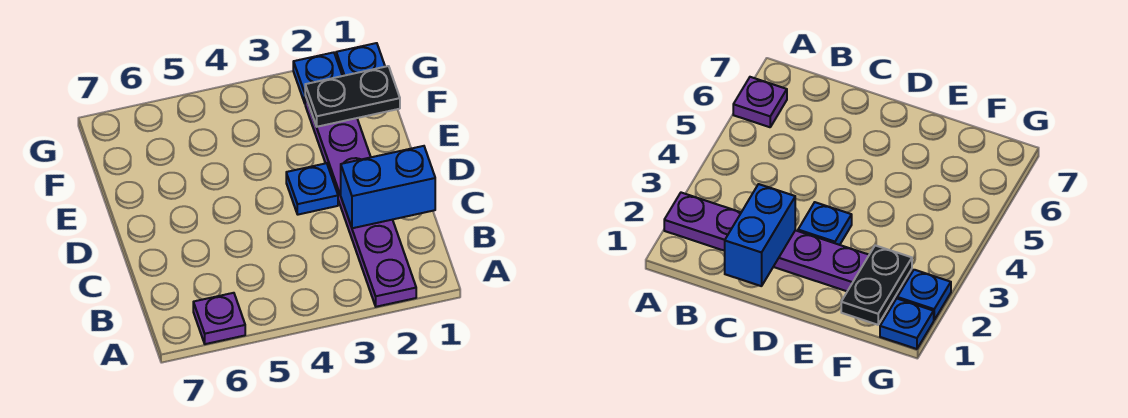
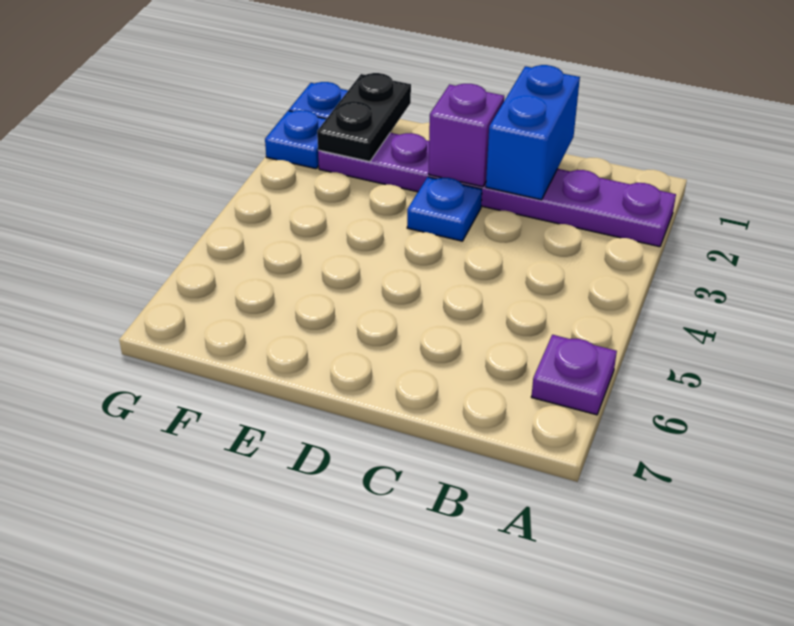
none -> purple 1x1 brick [429,84,504,187]

